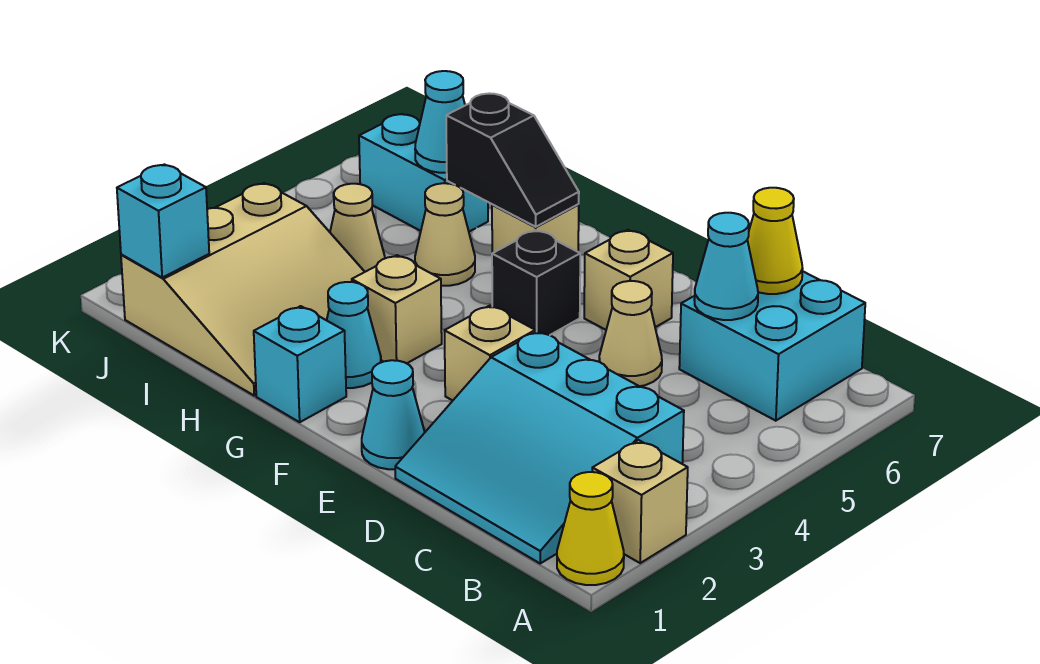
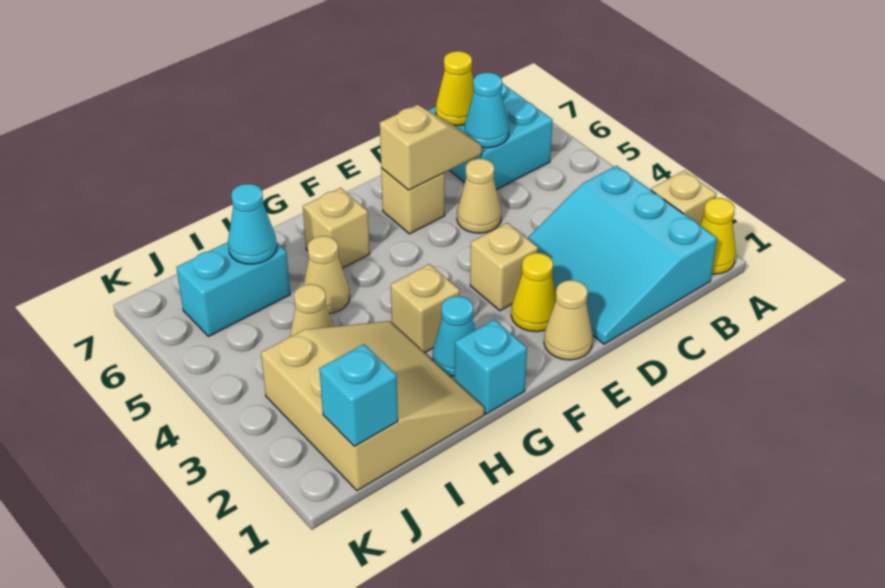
cyan 3x3 slope [395,331,684,563] -> cyan 3x3 slope turned to [527,166,717,344]
none -> tan 1x2 slope [380,105,482,190]
cyan 1x1 cone [362,360,425,469] -> tan 1x1 cone [544,280,593,360]
none -> yellow 1x1 cone [511,253,556,332]
black 1x1 brick [492,230,580,335] -> none
black 1x2 slope [446,93,579,227] -> none

